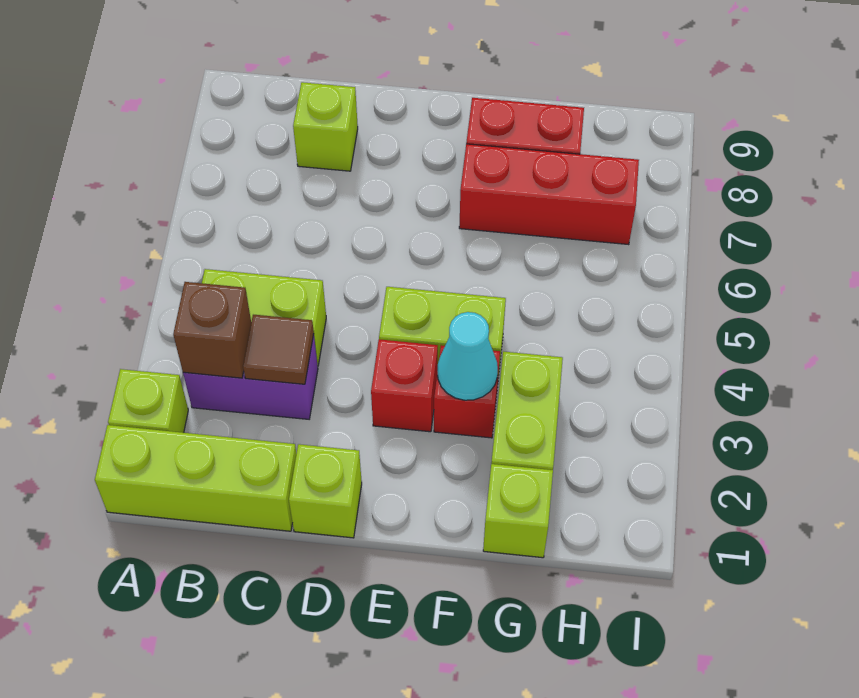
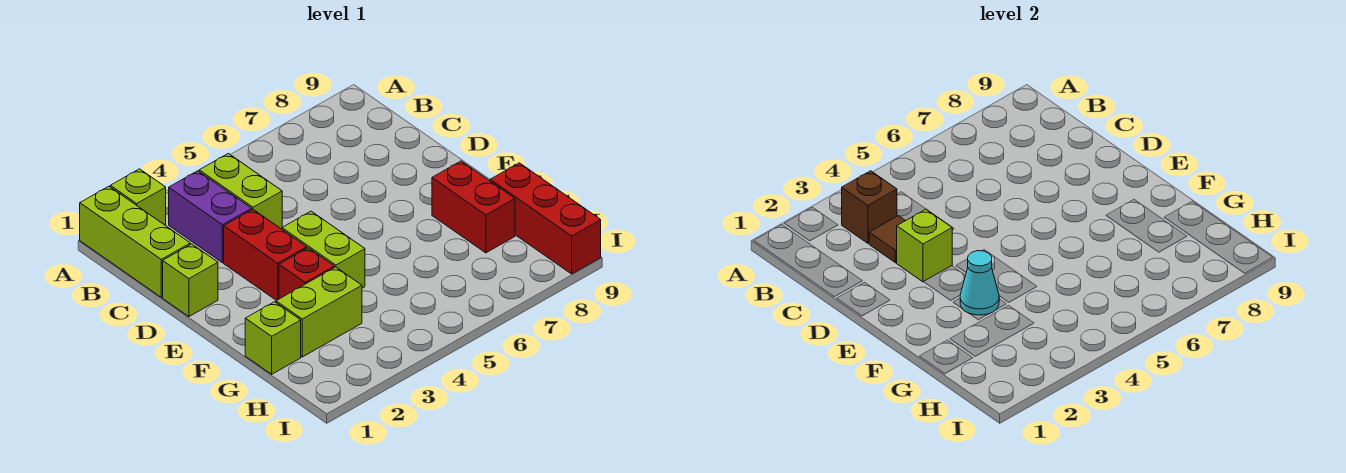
lime 1x1 brick [293,82,358,171] -> lime 1x1 brick moved to [897,209,952,282]
red 1x1 brick [371,339,438,432] -> red 1x2 brick [224,209,307,301]
red 1x3 brick [459,144,639,245] -> red 1x3 brick moved to [490,163,601,274]

